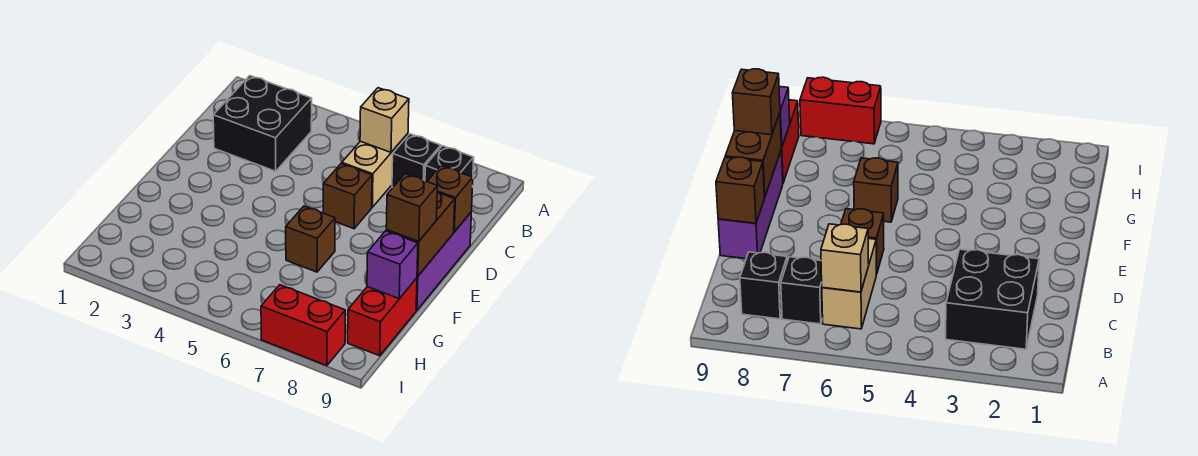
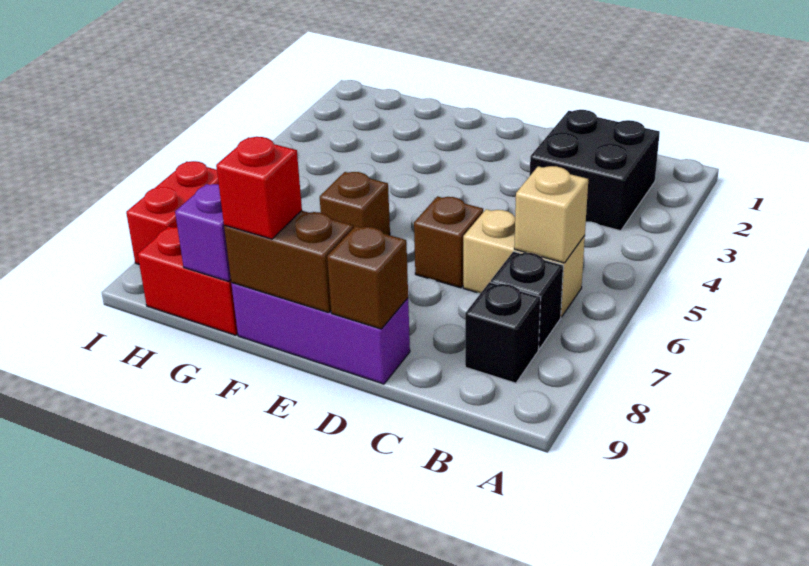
brown 1x1 brick [386,174,437,241] -> red 1x1 brick [216,137,302,239]

